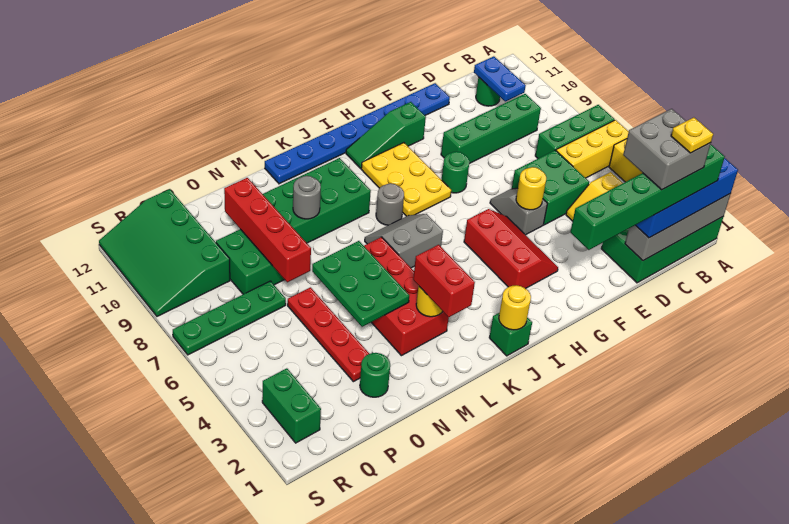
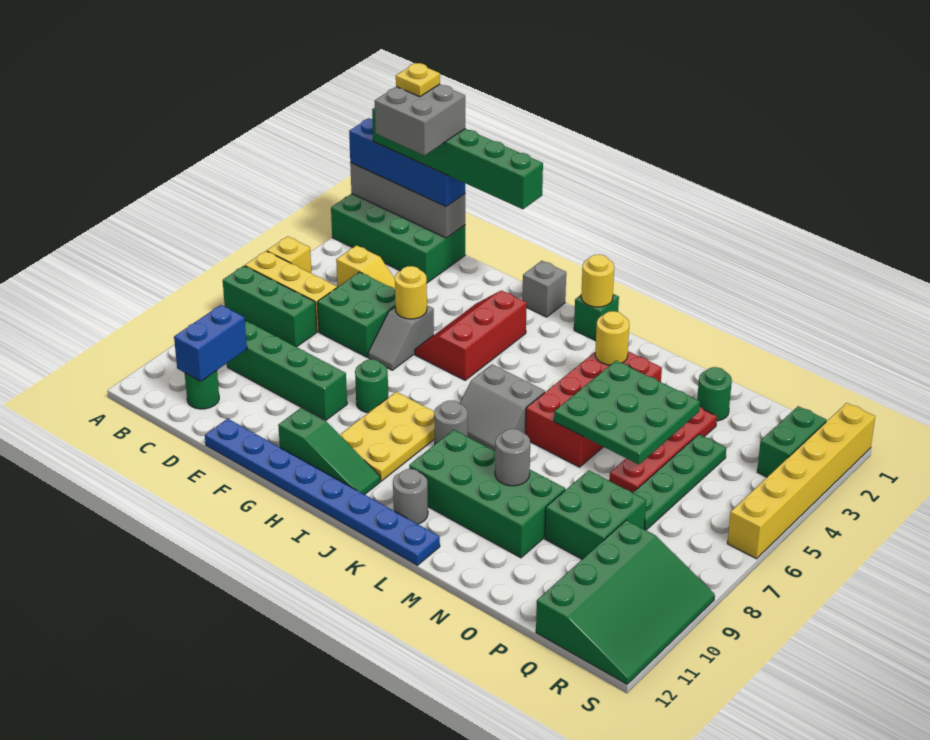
blue 1x2 plate [474,56,526,101] -> blue 1x2 brick [174,305,247,381]
none -> grey 1x1 brick [522,261,566,317]
none -> grey 1x1 round brick [393,469,428,524]
red 1x2 brick [413,245,475,317] -> none
green 2x3 plate [312,241,409,327] -> green 3x3 plate [554,361,700,465]
red 1x4 brick [224,178,311,282] -> none
green 1x4 plate [173,281,286,355] -> green 1x4 plate turned to [633,434,726,530]
none -> yellow 1x6 brick [727,403,875,559]

